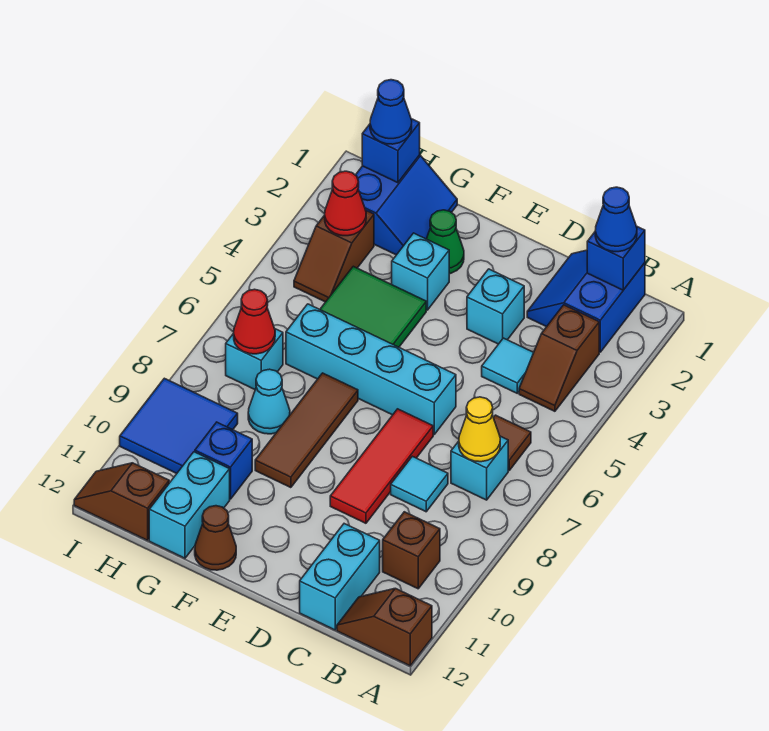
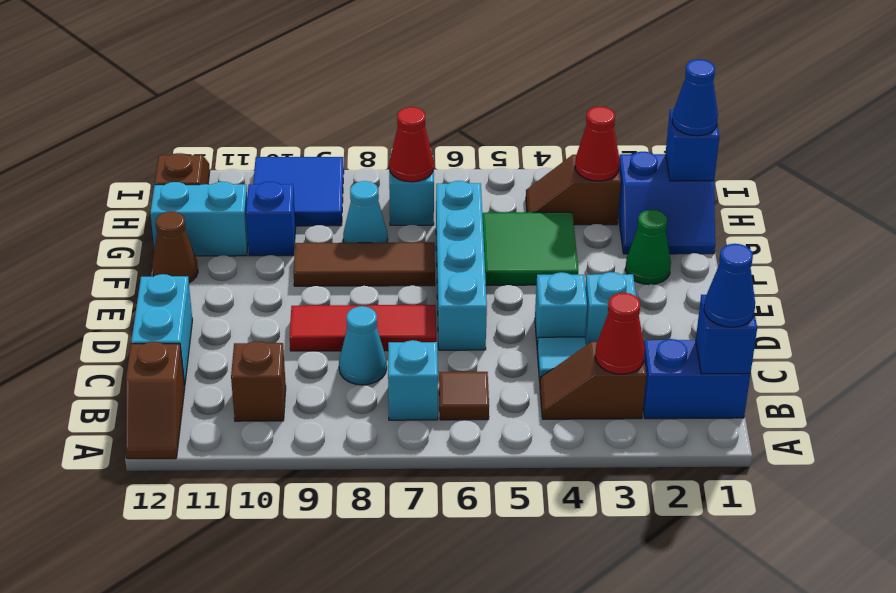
brown 1x2 slope [337,588,432,666] -> brown 1x2 slope turned to [126,342,185,459]
none -> red 1x1 cone [595,293,645,374]
yellow 1x1 cone [459,397,500,462] -> none
cyan 1x1 tile [391,456,448,512] -> cyan 1x1 cone [339,306,387,385]
cyan 1x2 brick [300,524,380,630] -> cyan 1x2 brick turned to [131,274,192,385]
cyan 1x1 brick [392,233,449,310] -> cyan 1x1 brick moved to [535,272,587,347]

